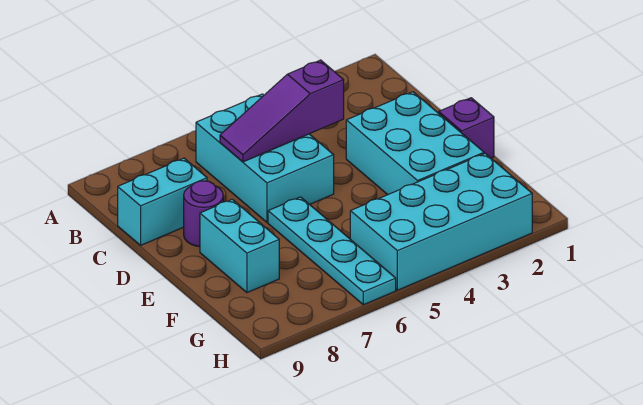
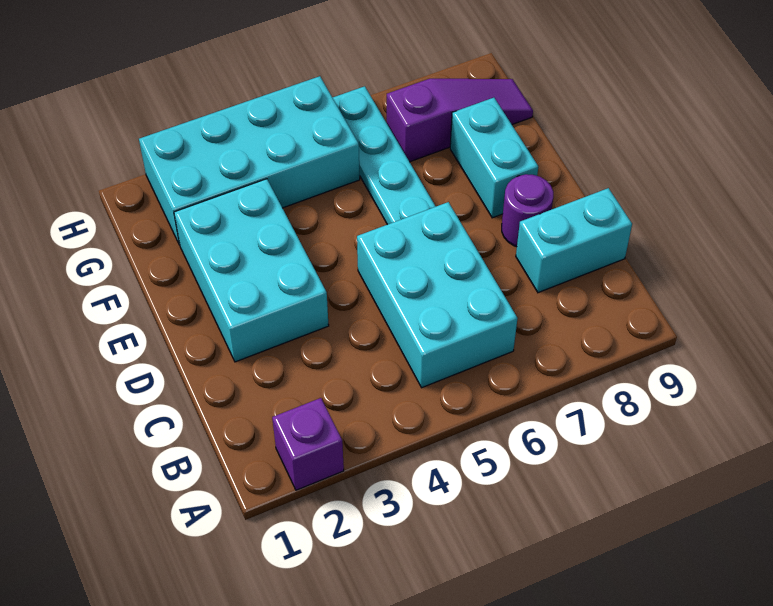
purple 1x3 slope [220,60,344,162] -> purple 1x3 slope moved to [387,79,533,162]
purple 1x1 brick [439,98,494,158] -> purple 1x1 brick moved to [272,398,344,490]

